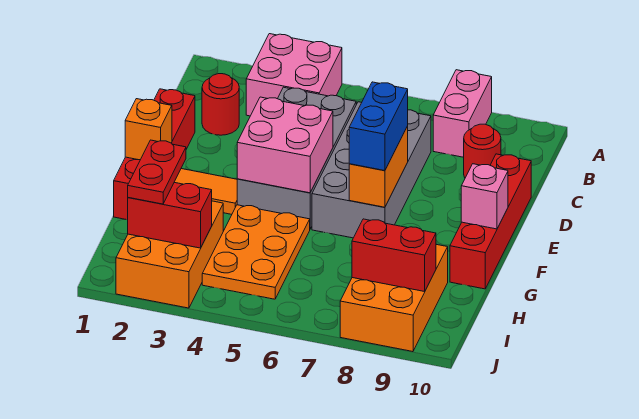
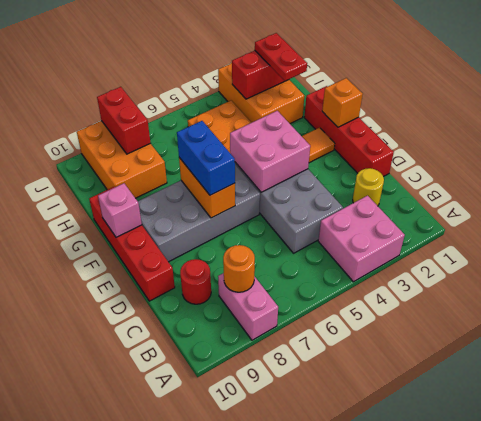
none -> orange 1x1 round brick [223,245,255,292]
red 1x1 round brick [202,74,239,135] -> yellow 1x1 round brick [353,168,384,206]
grey 2x4 brick [312,102,431,238] -> grey 2x4 brick turned to [138,165,260,262]
red 1x2 brick [352,219,436,292] -> red 1x2 brick turned to [97,87,150,154]

